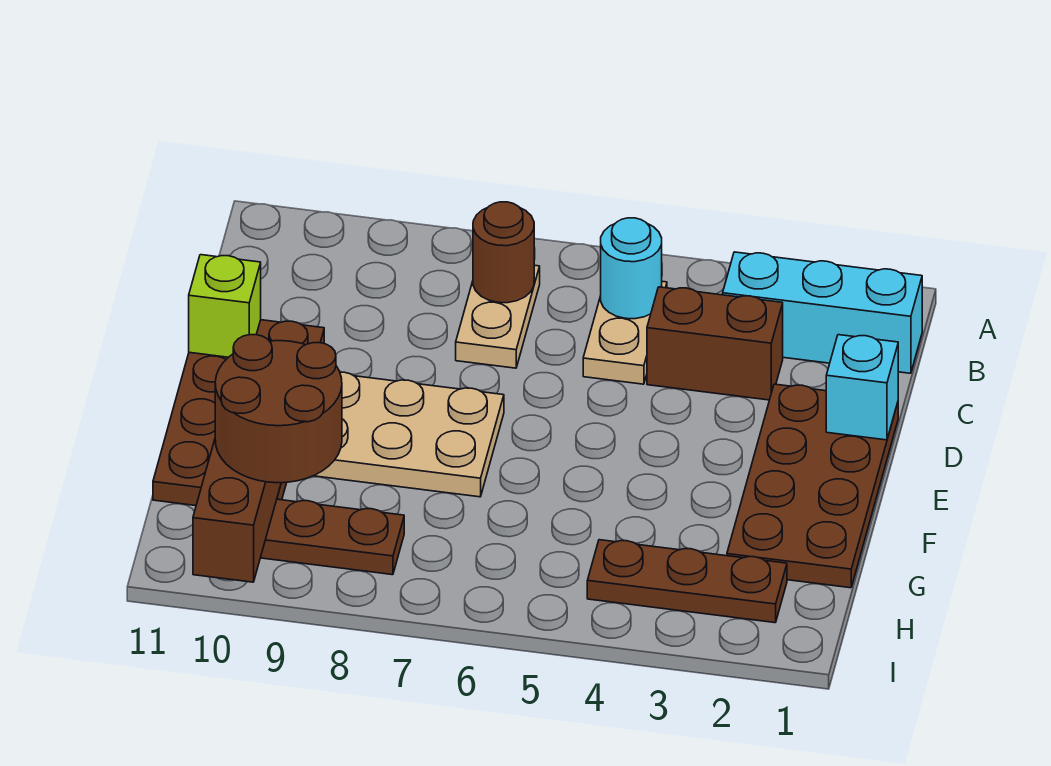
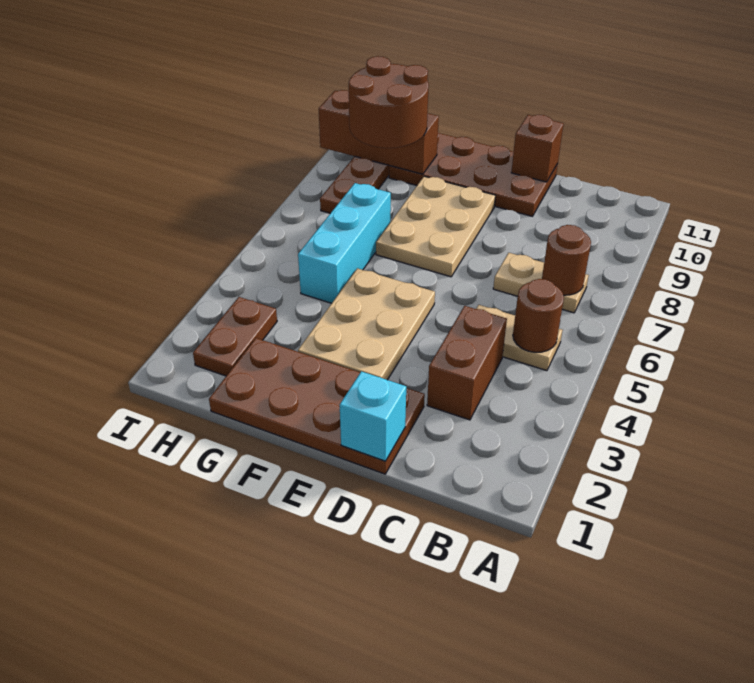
cyan 1x3 brick [723,252,922,373] -> cyan 1x3 brick moved to [298,183,391,303]
cyan 1x1 round brick [601,218,662,319] -> brown 1x1 round brick [513,279,564,352]
lime 1x1 brick [189,255,261,357] -> brown 1x1 brick [511,115,564,182]
none -> tan 2x3 plate [298,268,435,380]
brown 1x3 plate [587,540,787,623] -> brown 1x2 plate [193,297,277,376]

